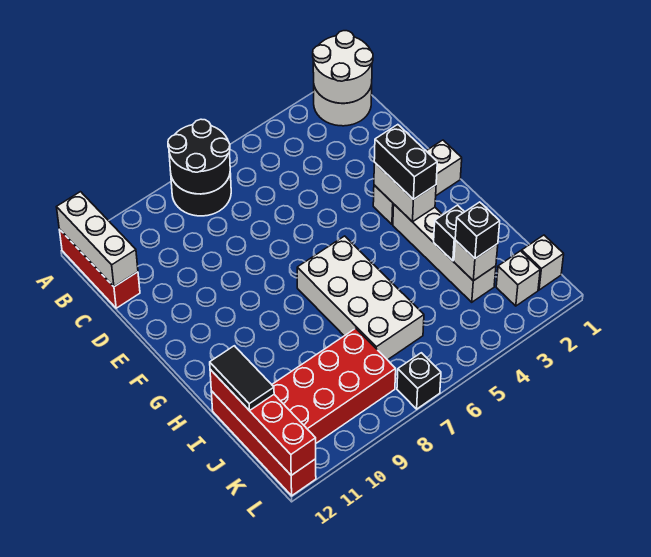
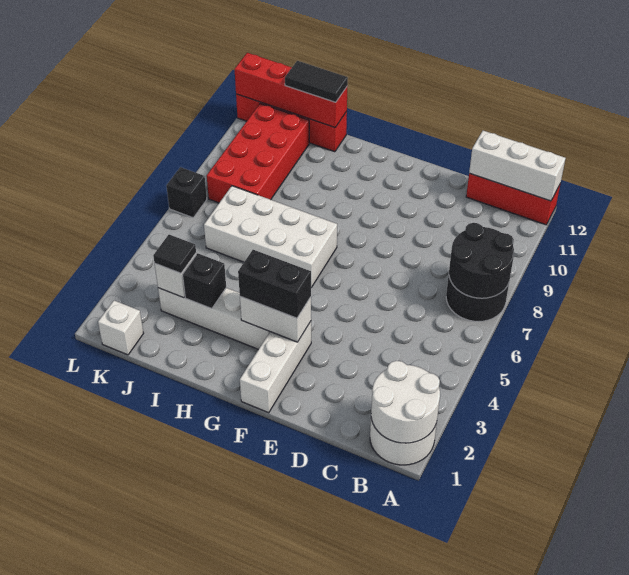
black 1x1 brick [455,202,500,259] -> black 1x1 tile [153,235,196,273]
white 1x1 brick [496,251,540,306] -> none

